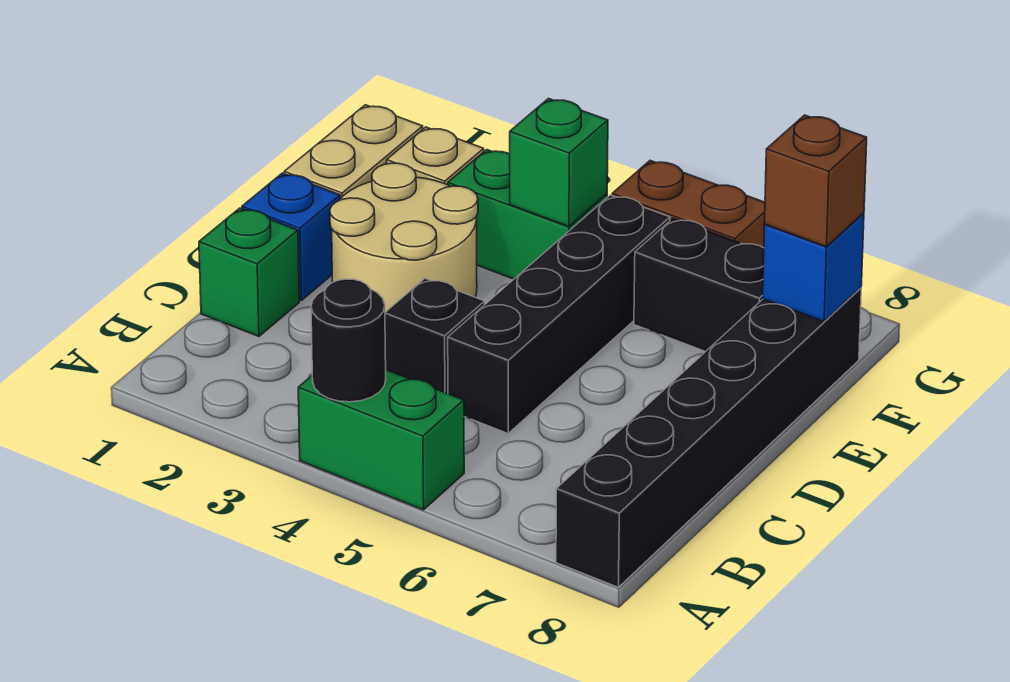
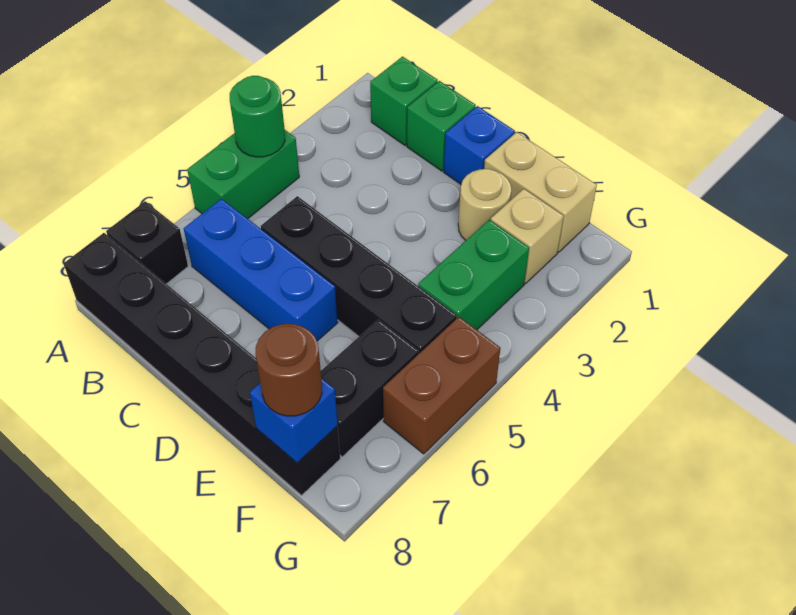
black 1x1 round brick [311,279,386,402] -> green 1x1 round brick [230,76,285,157]
none -> blue 1x3 brick [184,199,338,341]
black 1x1 brick [385,279,485,393] -> black 1x1 brick moved to [106,201,188,284]
tan 2x2 round brick [330,163,478,312] -> tan 1x1 round brick [458,169,511,240]
green 1x1 brick [510,99,608,227] -> green 1x1 brick moved to [370,57,438,145]
brown 1x1 brick [764,115,867,247] -> brown 1x1 round brick [256,324,322,416]

